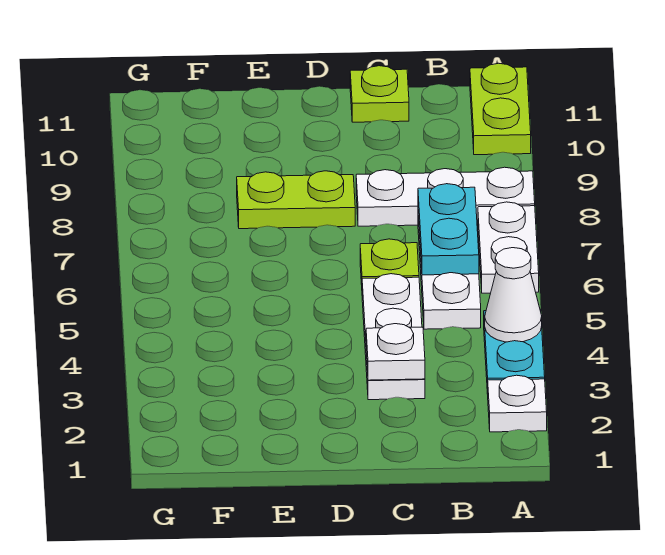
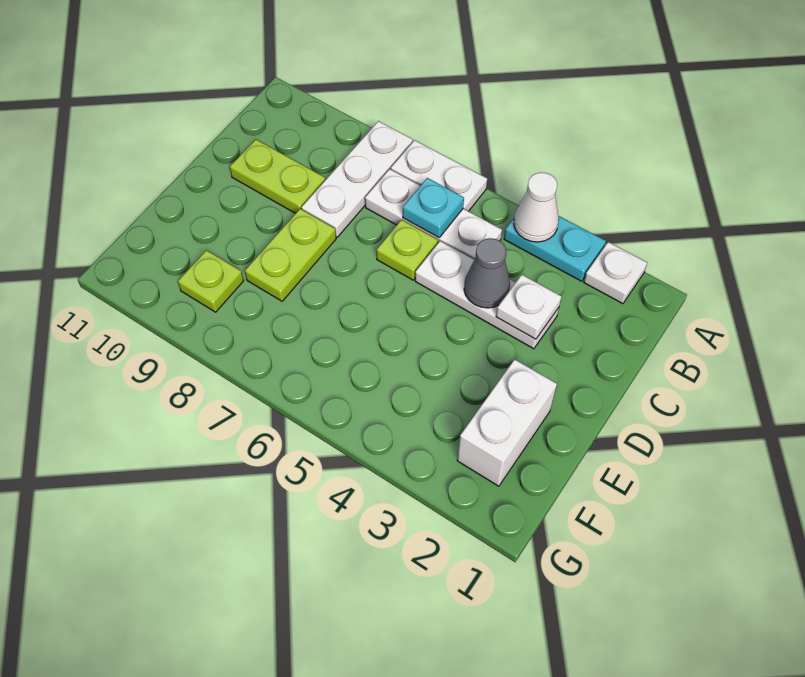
lime 1x2 plate [470,63,531,155] -> lime 1x2 plate moved to [230,139,325,213]
cyan 1x2 plate [418,184,479,275] -> cyan 1x1 plate [403,178,464,238]
none -> grey 1x1 cone [464,238,510,308]
lime 1x1 plate [350,66,409,122] -> lime 1x1 plate moved to [178,250,244,312]
none -> white 1x2 brick [457,359,557,486]

